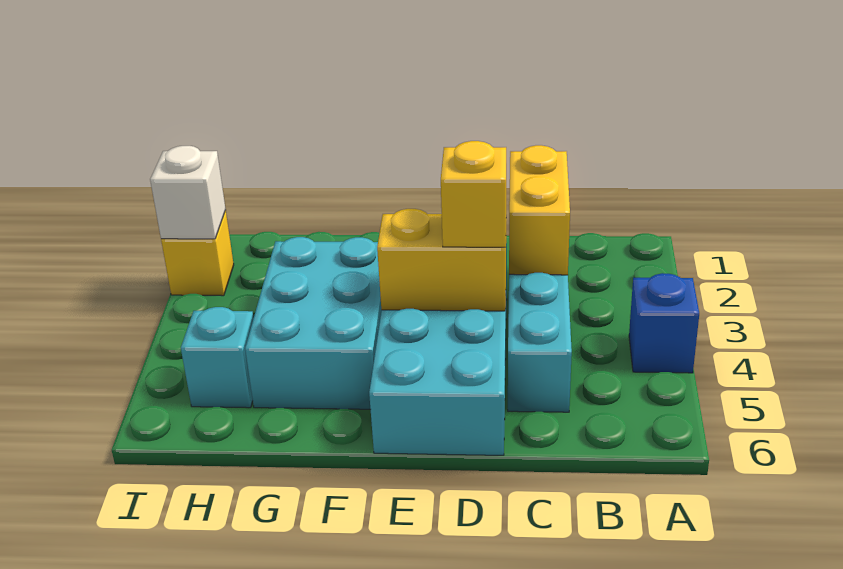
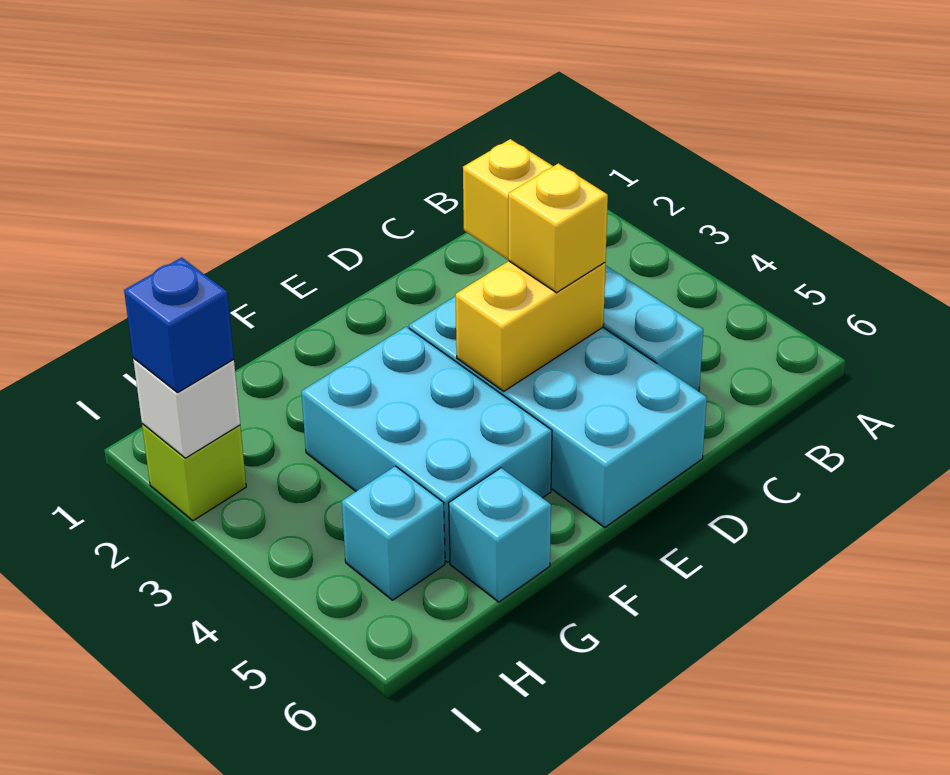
blue 1x1 brick [629,273,699,373] -> blue 1x1 brick moved to [124,258,234,393]
none -> cyan 1x1 brick [449,468,551,602]
yellow 1x1 brick [161,211,234,296] -> lime 1x1 brick [142,424,246,521]

